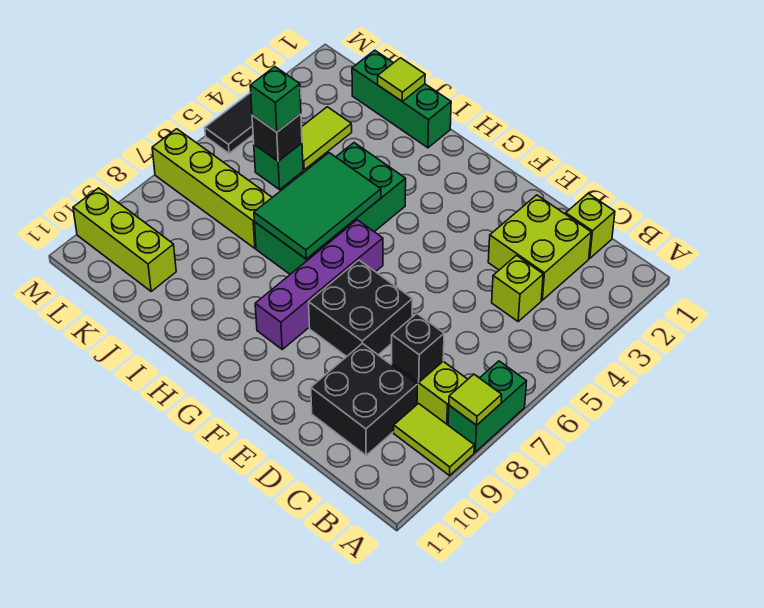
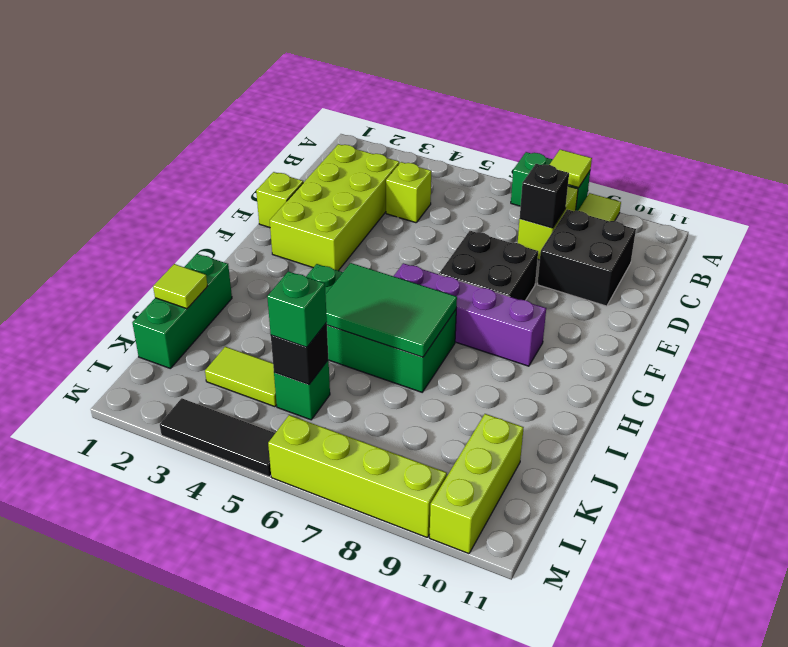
lime 1x1 brick [566,194,615,259] -> lime 1x1 brick moved to [256,172,303,228]
lime 2x2 brick [488,195,591,300] -> lime 2x4 brick [270,144,399,271]
lime 1x4 brick [152,129,272,248] -> lime 1x4 brick turned to [268,415,447,538]

